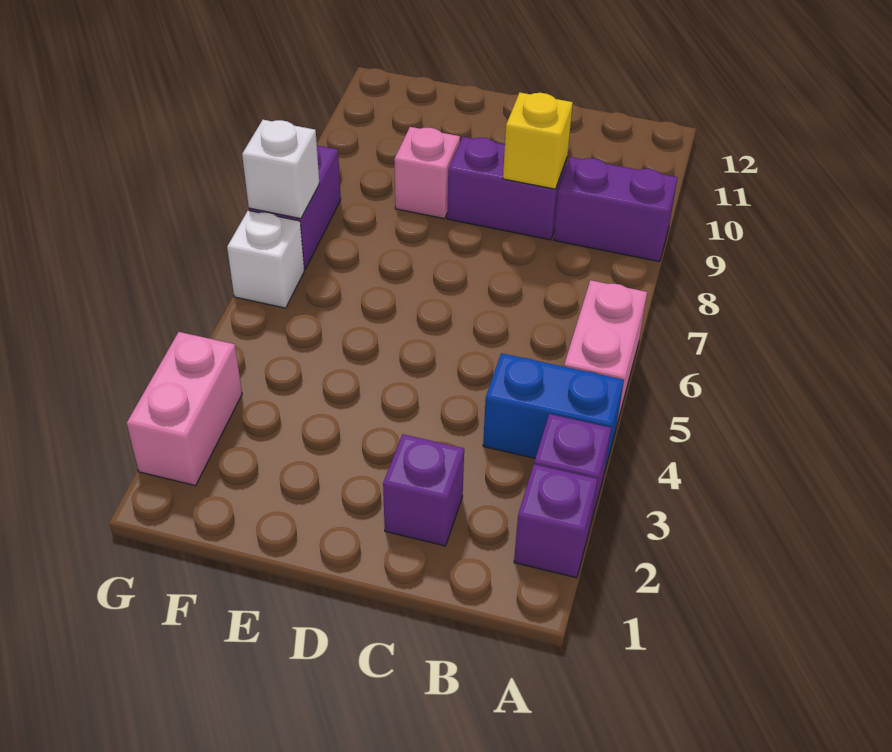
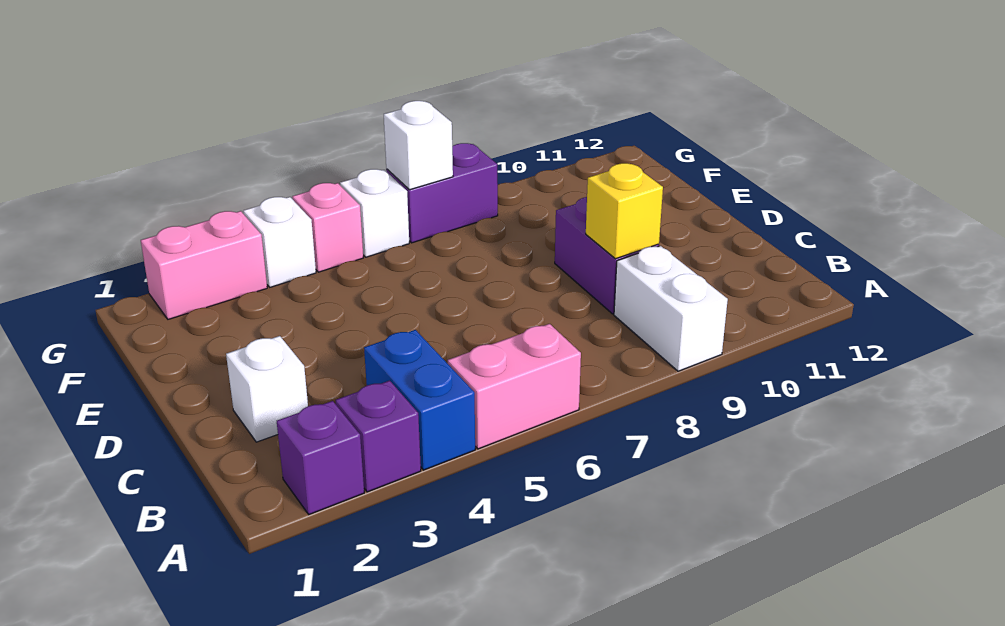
purple 1x2 brick [554,157,678,262] -> white 1x2 brick [614,246,728,371]
purple 1x1 brick [383,434,464,546] -> white 1x1 brick [226,336,308,442]
pink 1x1 brick [394,127,460,219] -> pink 1x1 brick moved to [292,183,363,272]
none -> white 1x1 brick [243,197,316,287]

